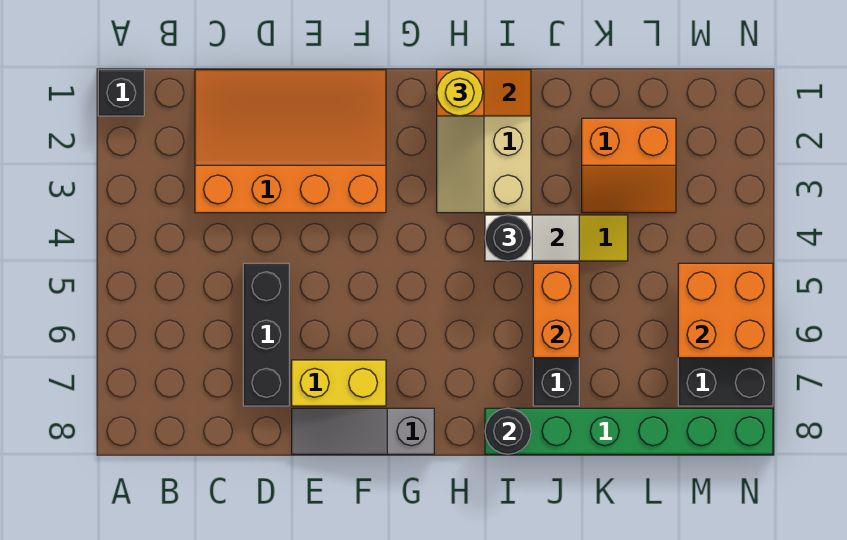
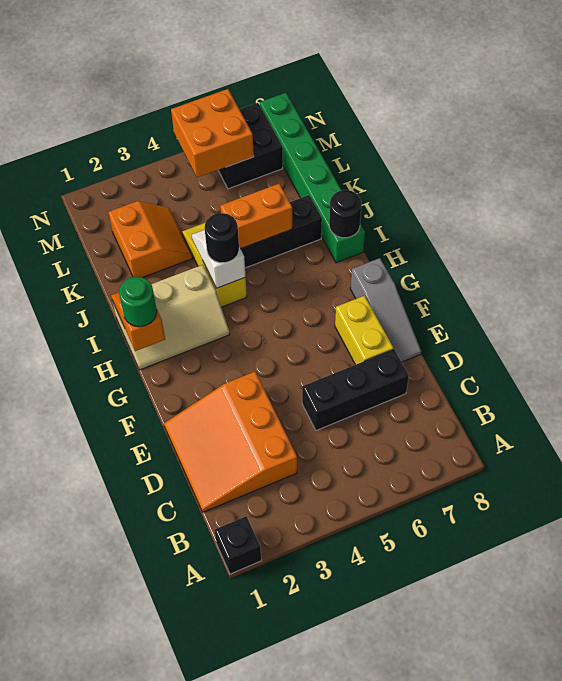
orange 3x4 slope [195,70,386,213] -> orange 3x3 slope [164,372,297,512]
yellow 1x1 round brick [437,70,483,116] -> green 1x1 round brick [119,277,157,327]

